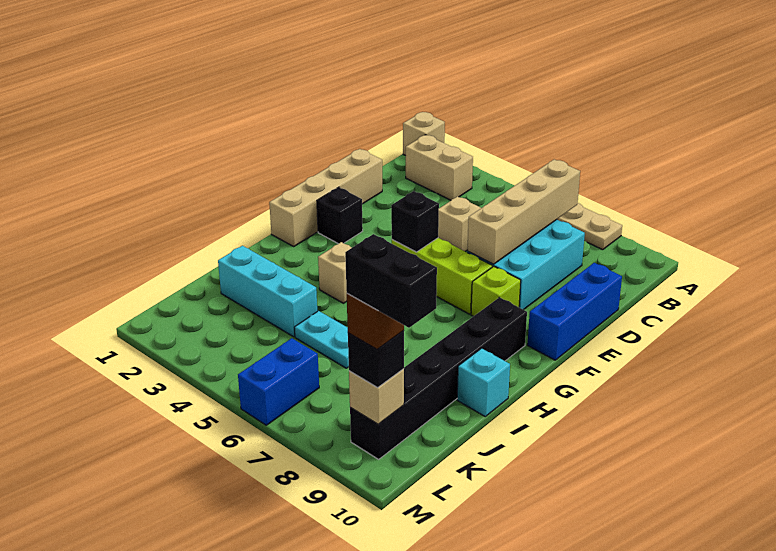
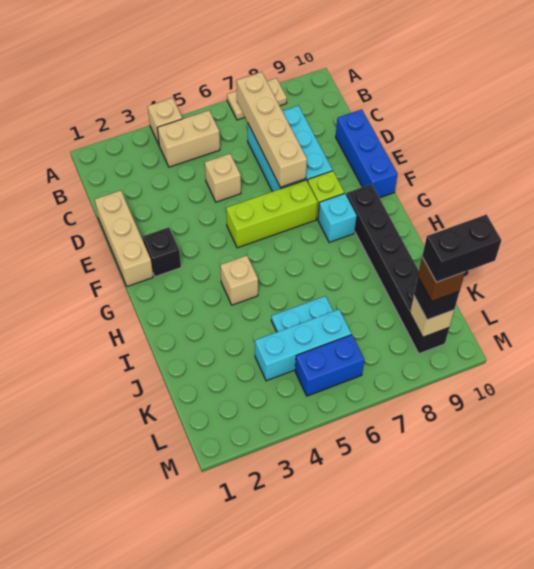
tan 1x1 brick [403,112,445,156] -> tan 1x1 brick moved to [148,98,182,145]
tan 1x2 brick [406,135,473,200] -> tan 1x2 brick moved to [157,110,220,167]
tan 1x4 brick [269,149,382,246] -> tan 1x3 brick [95,190,153,286]
black 1x1 brick [391,191,439,252] -> none
cyan 1x1 brick [457,348,510,416] -> cyan 1x1 brick moved to [318,193,357,243]
cyan 1x3 brick [218,246,317,337] -> cyan 1x3 brick moved to [255,309,351,381]
blue 1x2 brick [238,338,319,425] -> blue 1x2 brick turned to [295,335,364,396]

